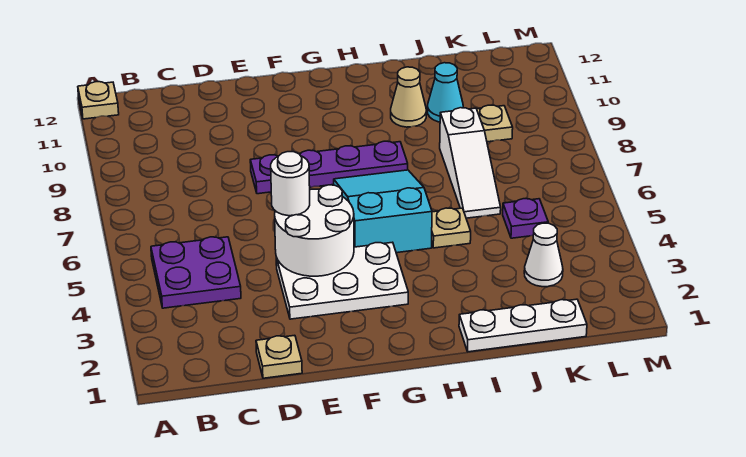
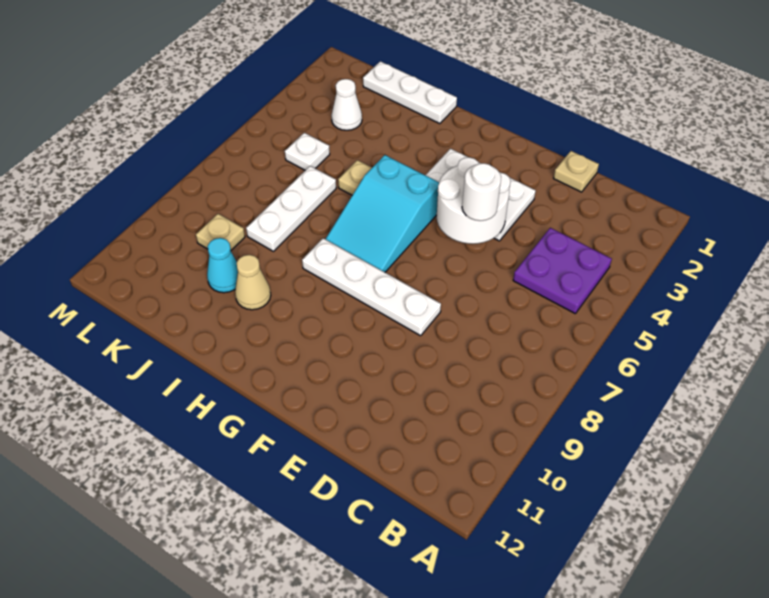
tan 1x1 plate [78,82,119,119] -> none
purple 1x4 plate [250,141,408,194] -> white 1x4 plate [302,238,441,336]
white 1x3 slope [440,108,501,218] -> white 1x3 plate [246,166,336,251]
purple 1x1 plate [503,199,548,238] -> white 1x1 plate [285,133,330,170]

